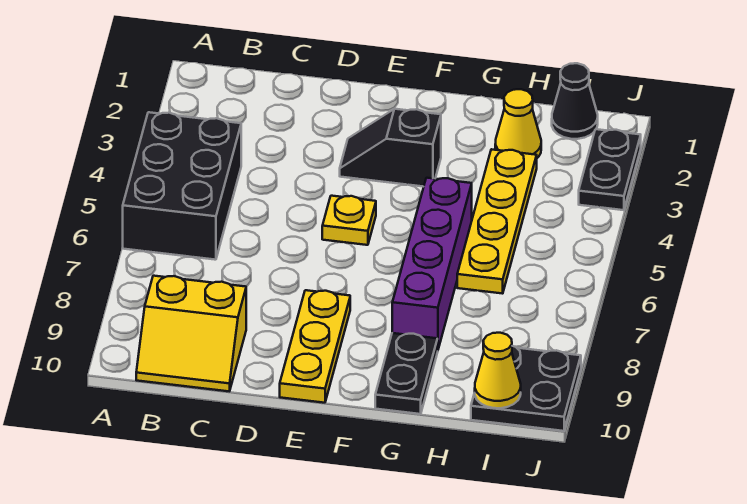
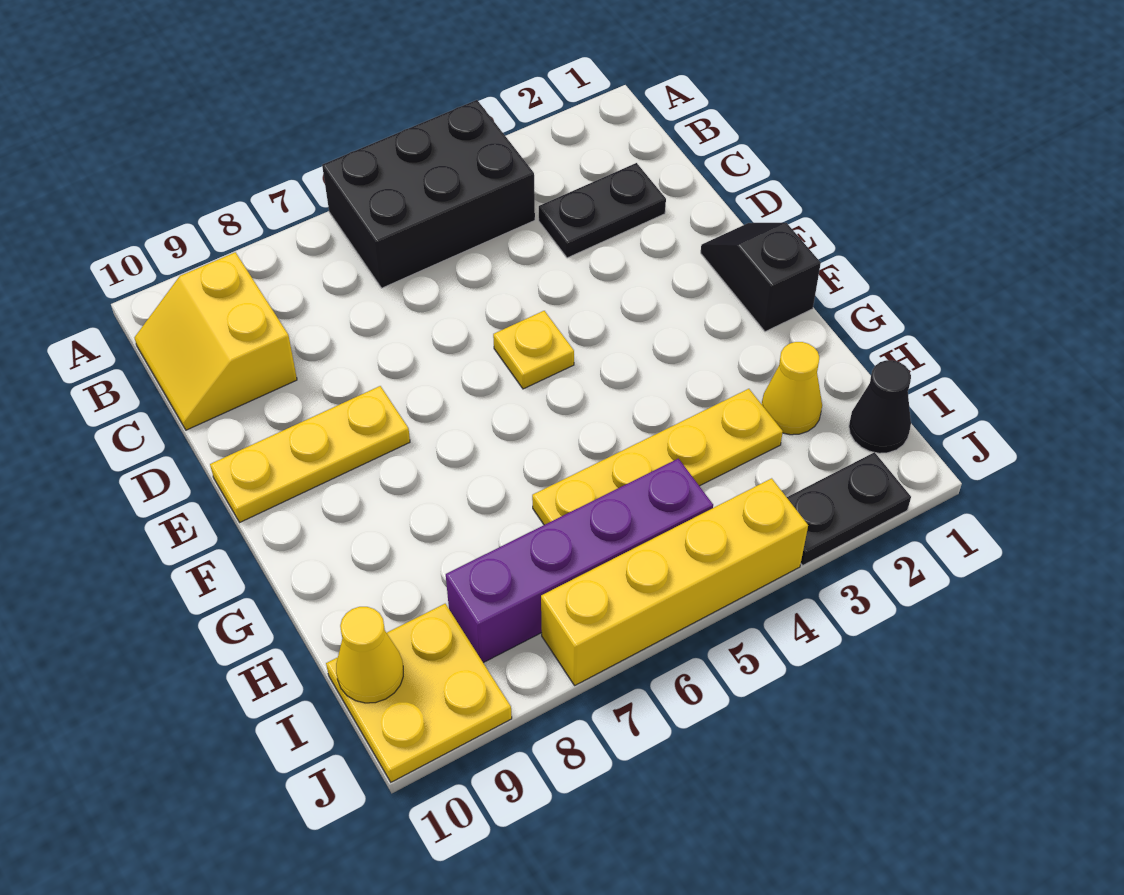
black 1x2 slope [340,109,441,187] -> black 1x2 slope moved to [701,223,821,332]
purple 1x4 brick [392,178,472,349] -> purple 1x4 brick moved to [446,459,713,663]
black 1x2 plate [375,333,438,414] -> black 1x2 plate moved to [539,163,666,258]
black 2x2 plate [471,346,581,431] -> yellow 2x2 plate [326,604,512,782]
none -> yellow 1x4 brick [541,478,808,685]

